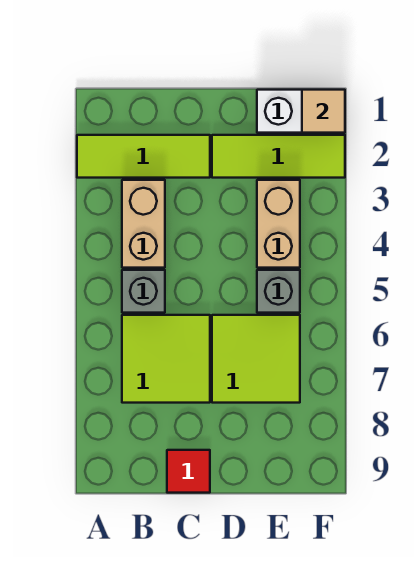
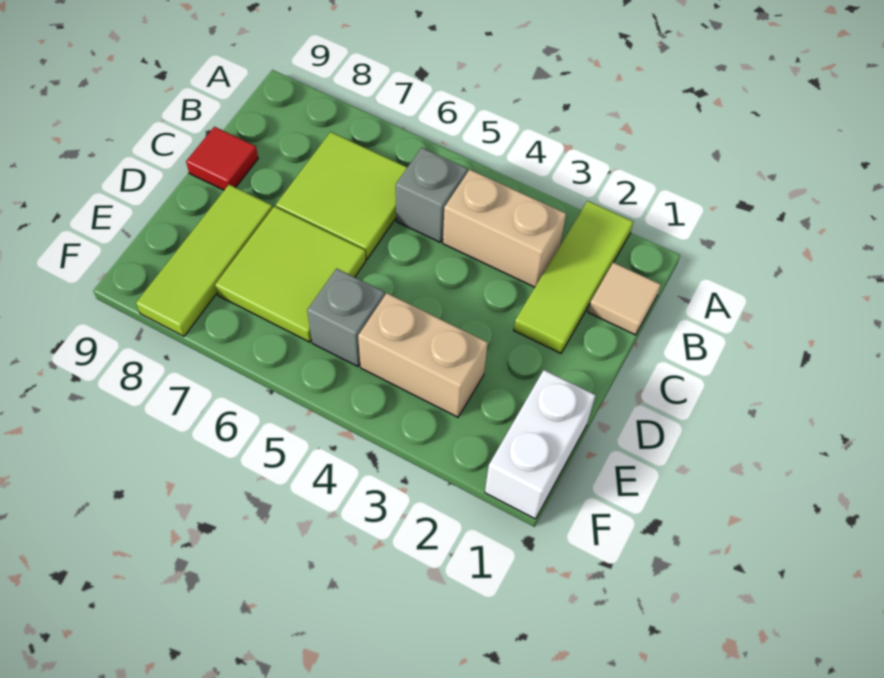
lime 1x3 tile [212,135,345,178] -> lime 1x3 tile moved to [136,185,272,336]
tan 1x1 tile [302,90,345,133] -> tan 1x1 tile moved to [588,262,661,335]

